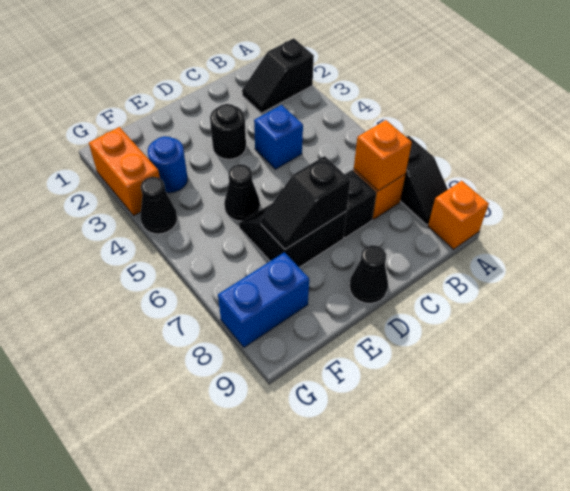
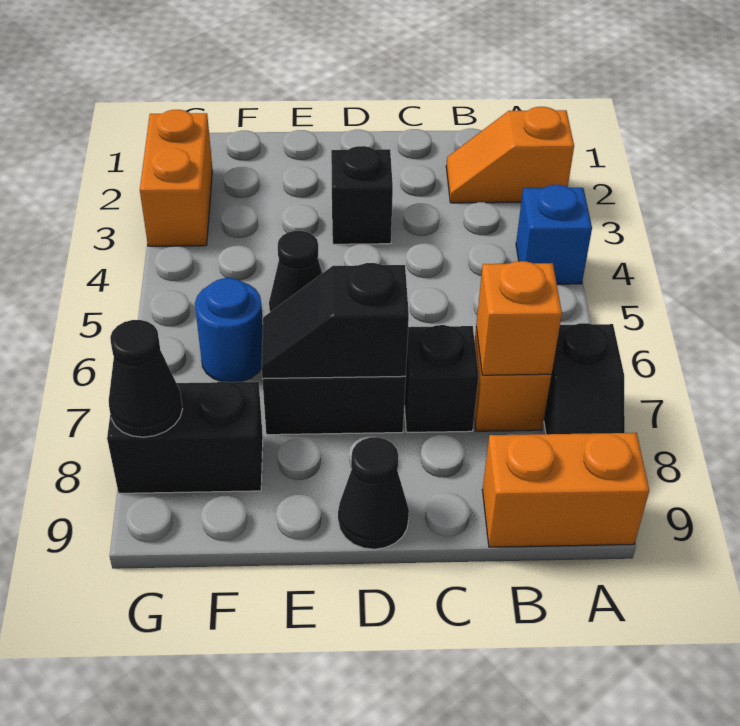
black 1x2 slope [242,38,314,113] -> orange 1x2 slope [446,107,574,203]
orange 1x1 brick [428,181,489,249] -> orange 1x2 brick [482,433,649,547]
blue 1x1 brick [254,105,303,169] -> blue 1x1 brick moved to [516,185,592,284]
black 1x1 round brick [210,104,246,159] -> black 1x1 brick [331,146,393,244]
blue 1x1 round brick [147,136,188,193] -> blue 1x1 round brick moved to [195,278,263,382]
blue 1x2 brick [218,252,309,347] -> black 1x2 brick [107,382,263,493]
black 1x1 cone [140,177,177,234] -> black 1x1 cone moved to [109,320,182,437]

